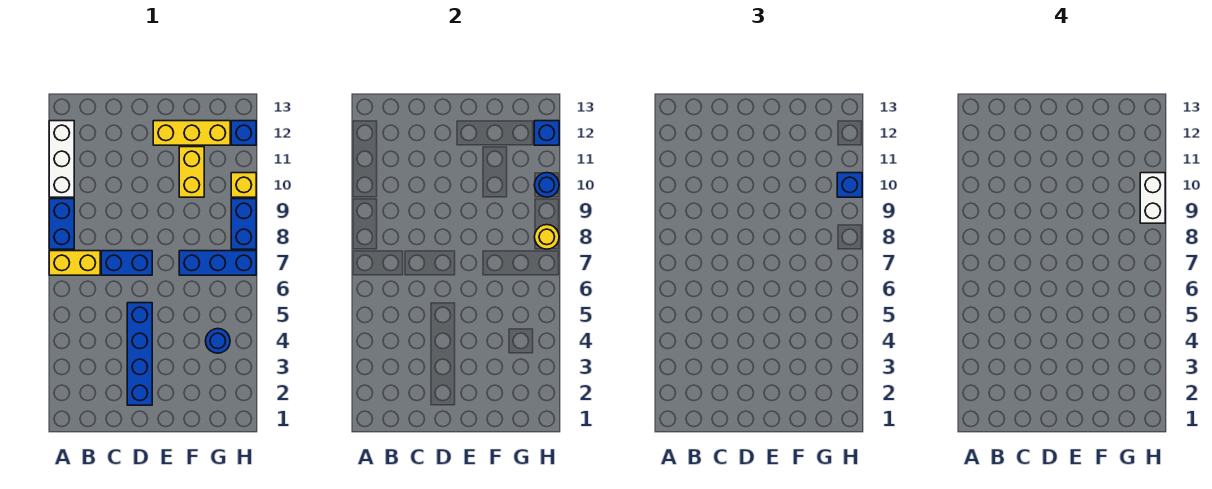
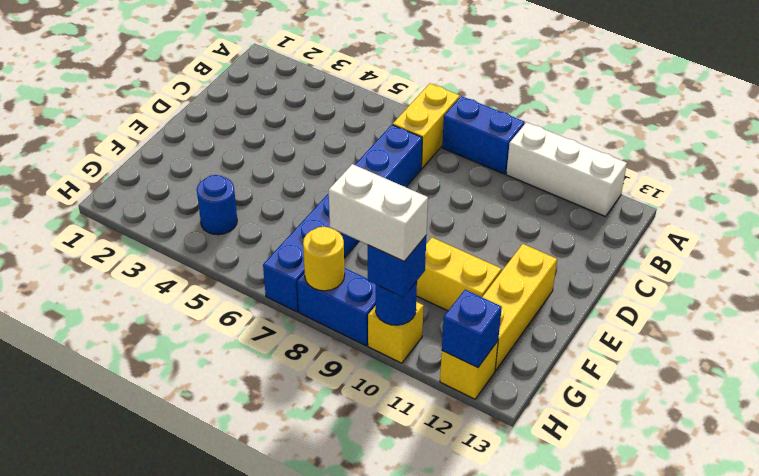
blue 1x4 brick [127,303,152,405] -> none
blue 1x1 brick [231,121,256,145] -> yellow 1x1 brick [440,341,498,399]

